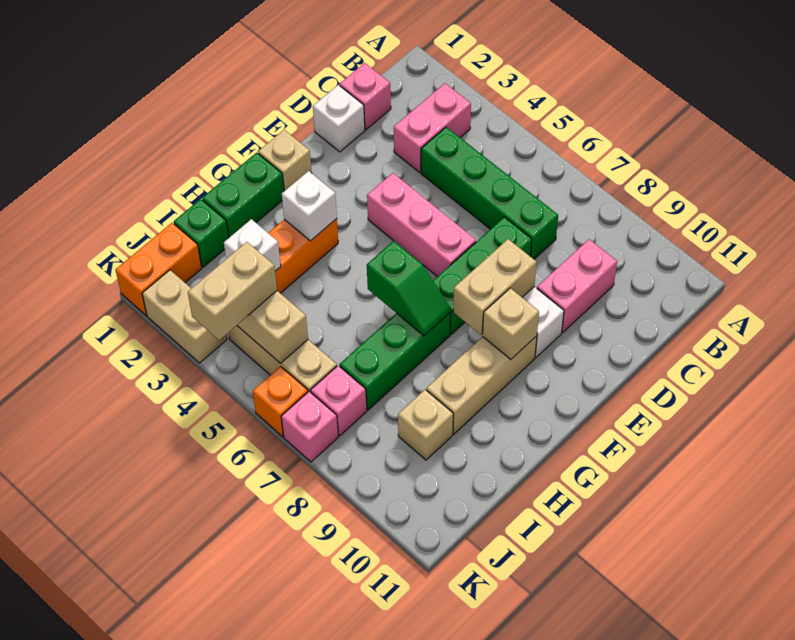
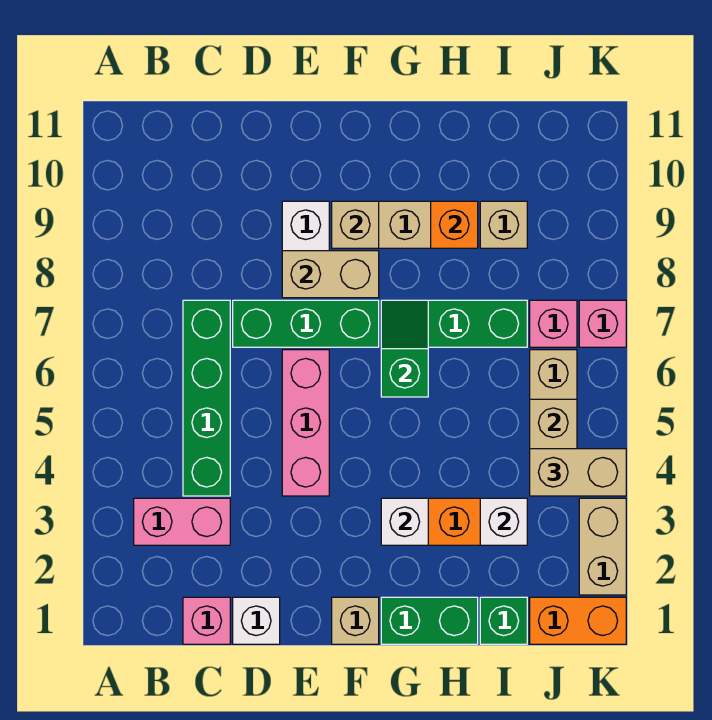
pink 1x2 brick [537,239,617,332] -> none
orange 1x1 brick [253,366,308,437] -> orange 1x1 brick moved to [431,201,478,248]

